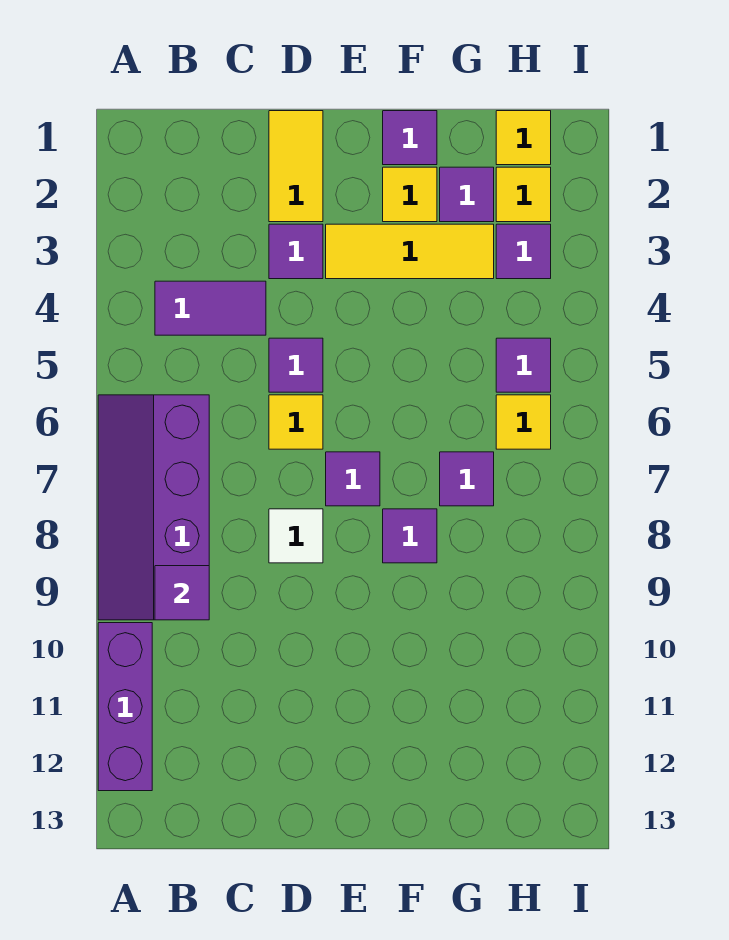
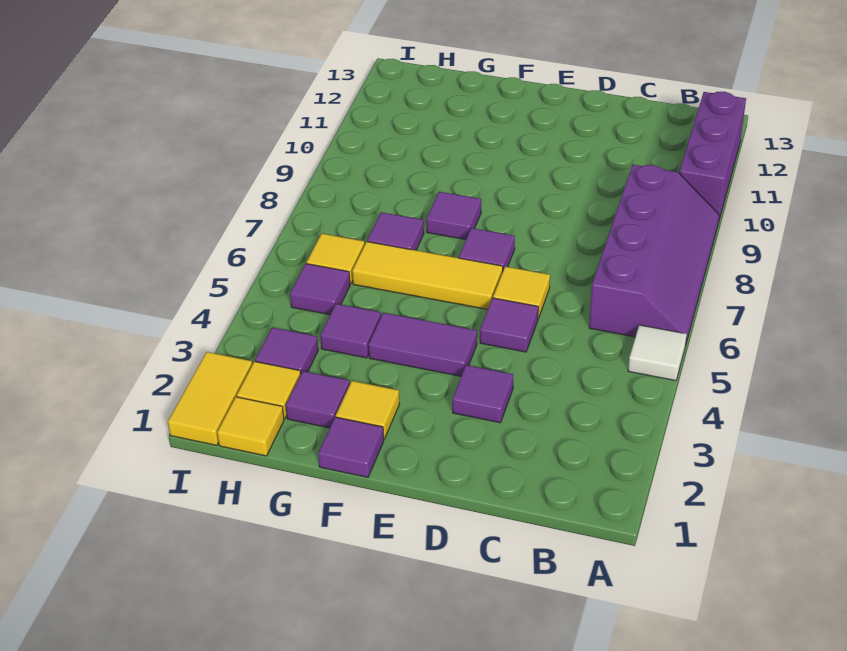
purple 1x2 tile [155,281,266,335] -> purple 1x2 tile moved to [368,313,477,376]
purple 1x1 tile [155,566,209,620] -> purple 1x1 tile moved to [320,304,381,358]
yellow 1x2 tile [269,111,323,222] -> yellow 1x2 tile moved to [168,352,252,445]
white 1x1 tile [269,509,323,563] -> white 1x1 tile moved to [628,325,687,381]
yellow 1x3 tile [326,224,494,279] -> yellow 1x3 tile moved to [352,242,503,310]

